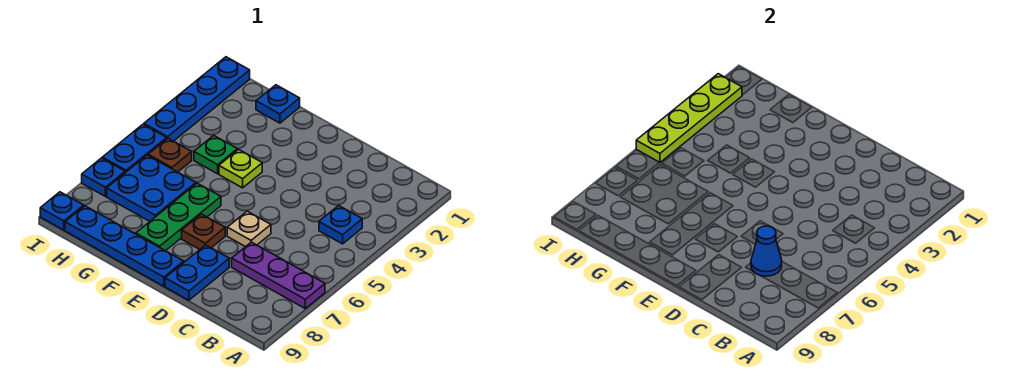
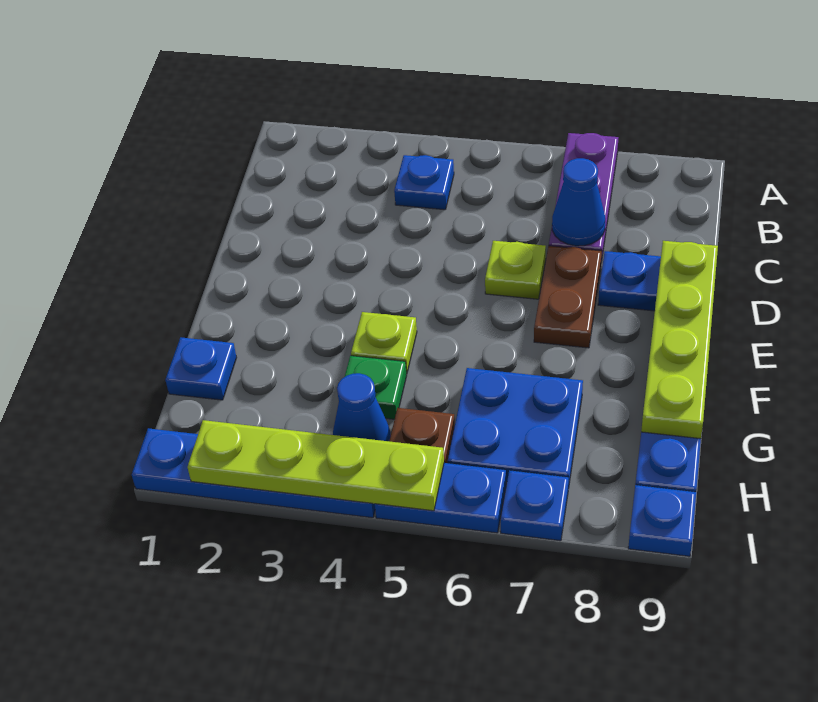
tan 1x1 plate [227,211,271,247] -> lime 1x1 plate [485,241,546,299]
none -> lime 1x4 plate [641,241,718,439]
brown 1x1 plate [182,214,225,249] -> brown 1x2 plate [534,246,602,348]
green 1x3 plate [136,183,221,251] -> none
none -> blue 1x1 cone [333,373,391,441]

